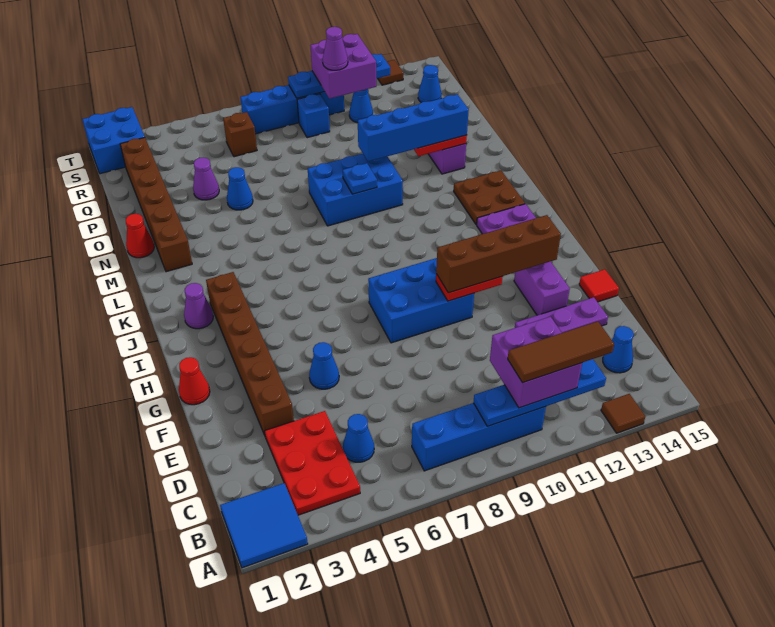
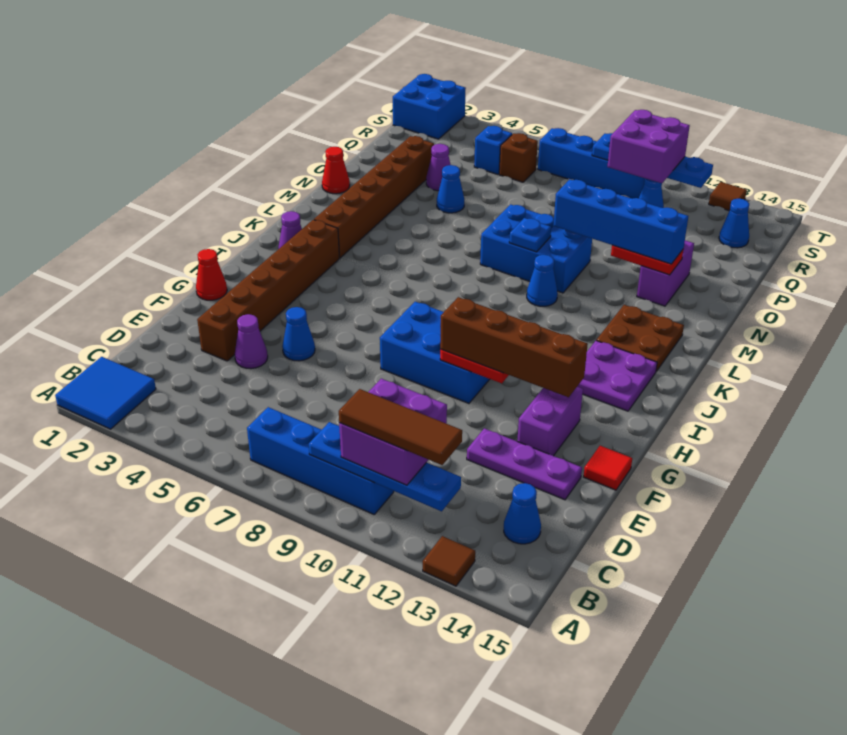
red 2x3 plate [265,411,360,515] -> none
blue 1x1 cone [343,414,374,462] -> blue 1x1 cone moved to [527,255,558,306]
brown 1x6 brick [120,138,192,272] -> brown 1x6 brick moved to [314,136,434,258]
blue 1x1 brick [297,94,330,138] -> blue 1x1 brick moved to [474,126,512,174]
purple 1x1 cone [323,27,348,70] -> purple 1x1 cone moved to [235,314,268,369]

